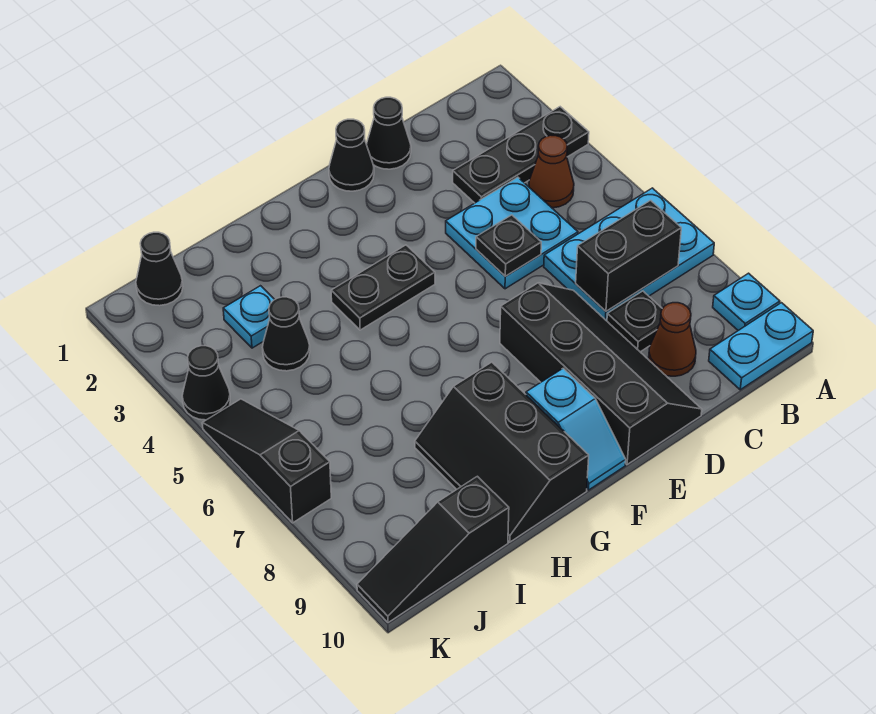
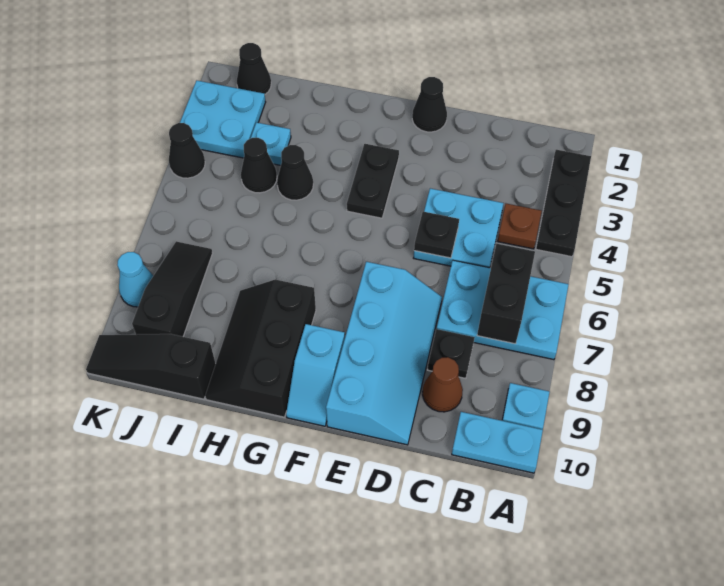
black 1x3 plate [453,107,589,203] -> black 1x3 plate turned to [536,150,591,257]
brown 1x1 cone [529,135,574,208] -> brown 1x1 plate [498,204,542,249]
black 1x2 brick [576,200,681,311] -> black 1x2 brick turned to [477,244,535,344]
black 1x1 cone [367,97,411,169] -> black 1x1 cone moved to [277,145,313,200]
black 2x4 slope [500,283,702,465] -> cyan 2x4 slope [326,262,442,445]
black 1x2 plate [331,245,435,330] -> black 1x2 plate turned to [347,144,399,218]
none -> cyan 2x2 plate [180,81,266,158]
black 1x3 slope [202,399,331,523] -> black 1x3 slope moved to [132,241,213,337]
none -> cyan 1x1 cone [117,252,153,307]

